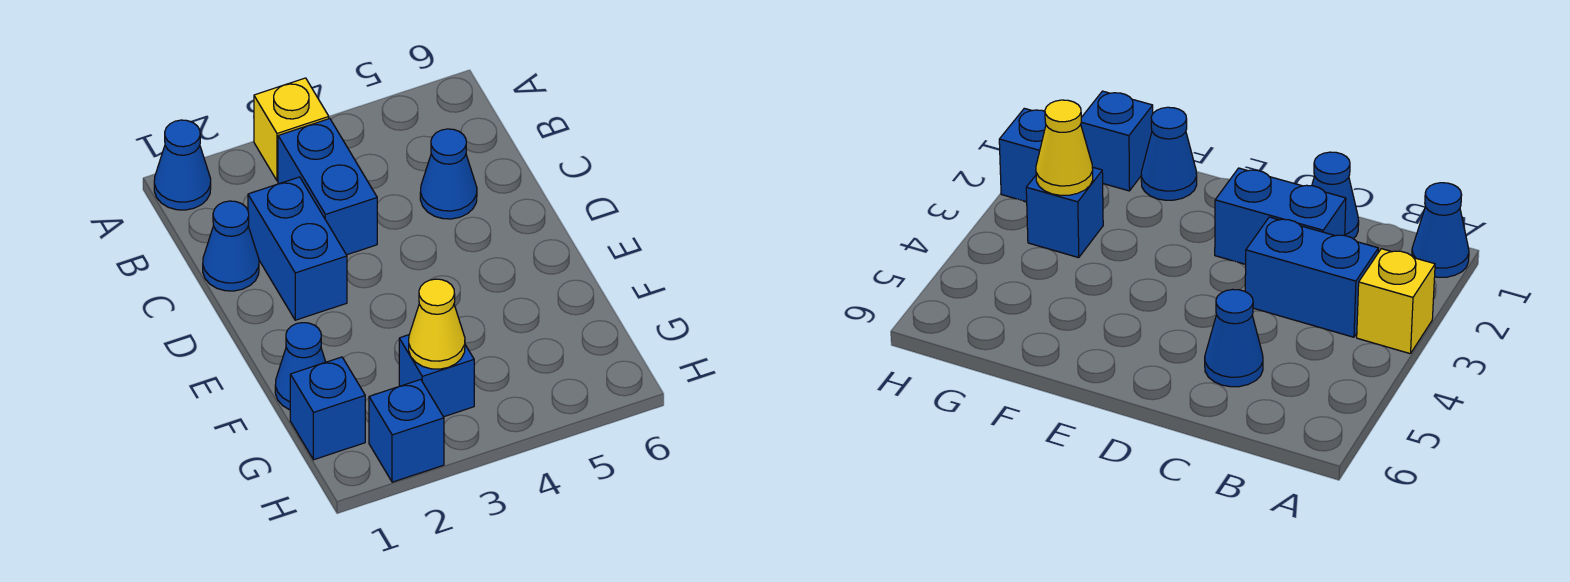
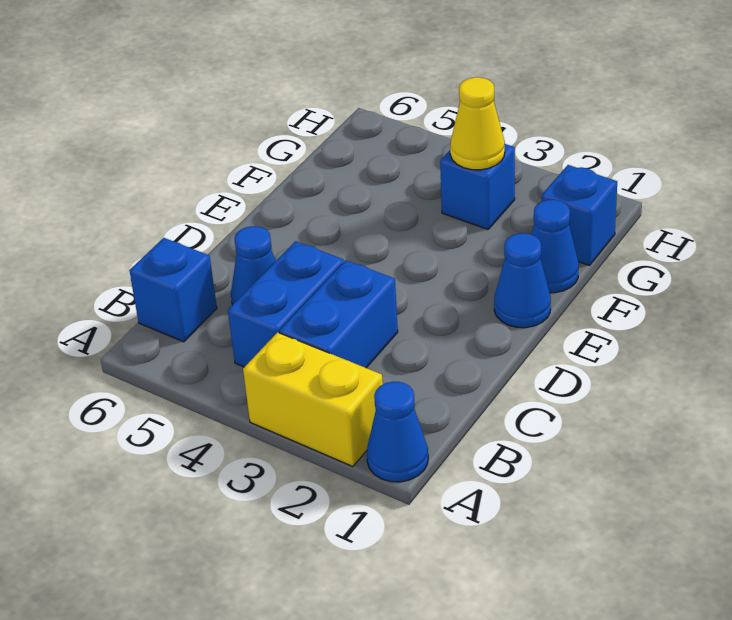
yellow 1x1 brick [254,78,329,181] -> yellow 1x2 brick [243,332,383,467]
blue 1x1 cone [203,201,259,291] -> blue 1x1 cone moved to [494,233,551,328]
blue 1x2 brick [248,177,347,320] -> blue 1x2 brick moved to [228,241,344,367]
blue 1x1 brick [369,379,444,482] -> blue 1x1 brick moved to [129,238,217,342]

